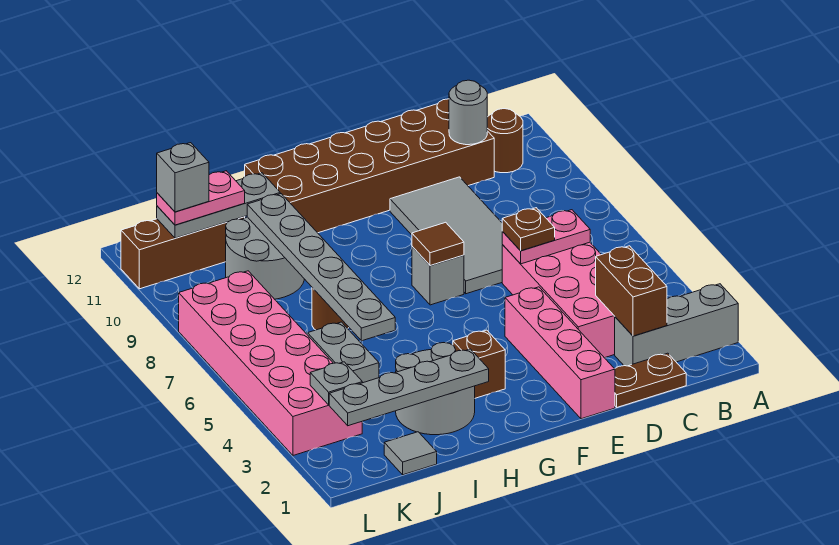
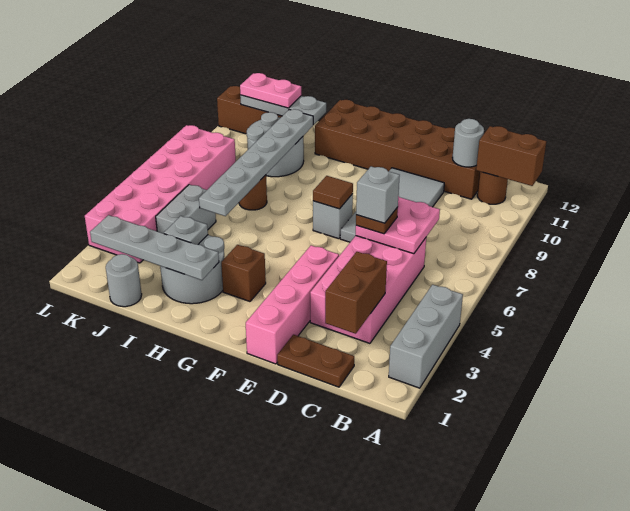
grey 1x3 brick [615,284,738,366] -> grey 1x3 brick turned to [389,285,463,388]
none -> brown 1x2 brick [476,126,546,186]
pink 1x2 plate [502,210,590,264] -> pink 2x2 plate [356,196,440,254]
grey 1x1 tile [384,432,437,475] -> grey 1x1 round brick [106,254,142,307]
grey 1x1 plate [310,362,362,405] -> grey 1x1 plate moved to [164,216,208,245]
grey 1x1 brick [157,143,209,212] -> grey 1x1 brick moved to [356,166,400,223]

